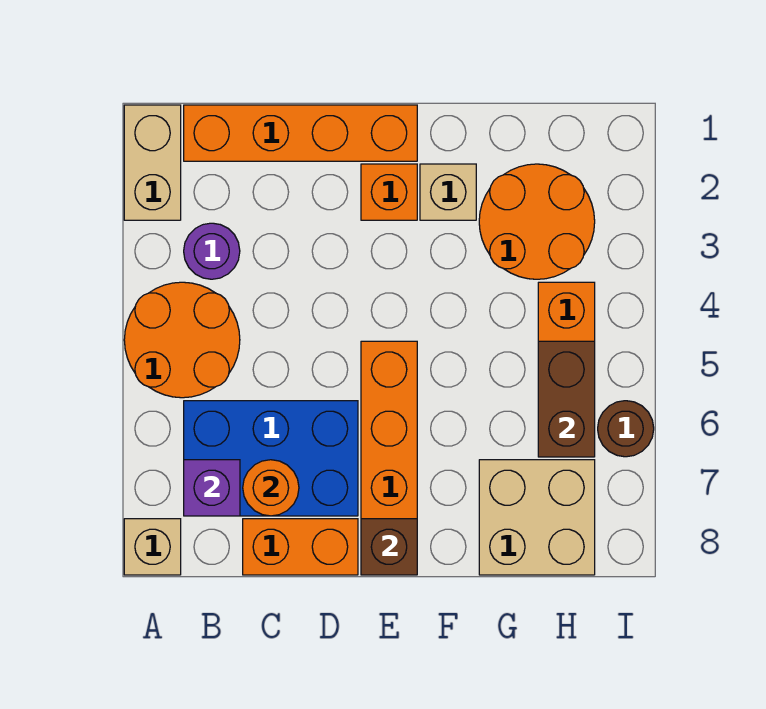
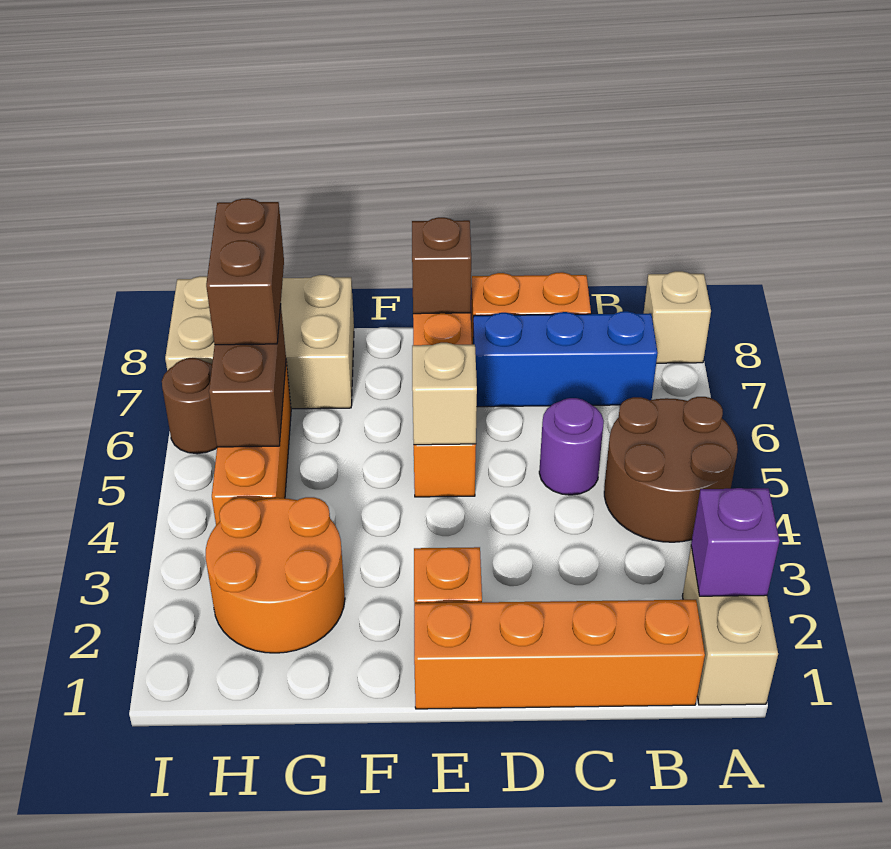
orange 2x2 round brick [124,282,240,398] -> brown 2x2 round brick [604,397,738,542]
purple 1x1 round brick [184,223,240,279] -> purple 1x1 round brick moved to [539,398,604,495]
blue 2x3 brick [184,401,358,516] -> blue 1x3 brick [473,311,658,407]
purple 1x1 brick [184,460,240,516] -> purple 1x1 brick moved to [691,488,779,596]
orange 1x1 round brick [243,460,299,516] -> none
tan 1x1 brick [420,164,476,220] -> tan 1x1 brick moved to [412,343,477,445]
tan 2x2 brick [479,460,595,575] -> tan 2x3 brick [165,275,354,409]
none -> brown 1x2 brick [206,198,284,345]

